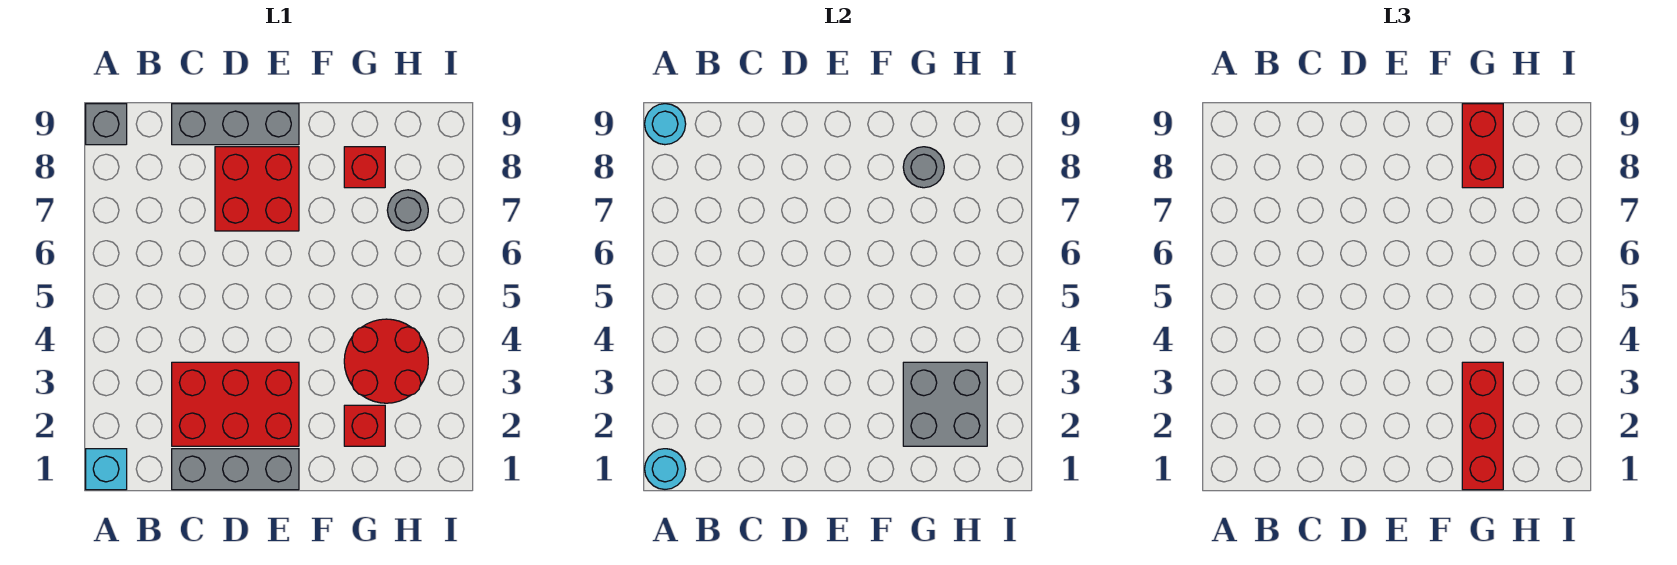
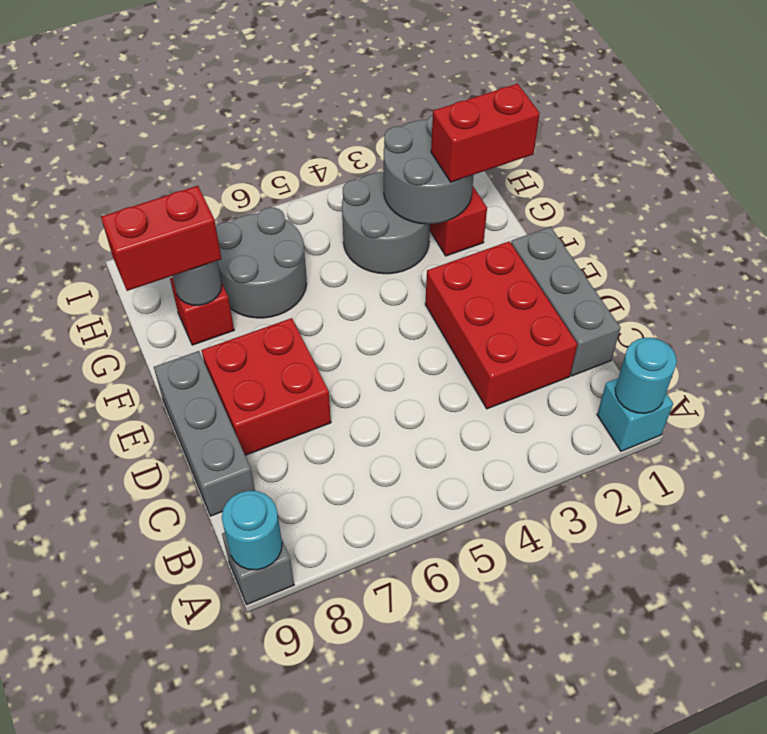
red 1x3 brick [1462,362,1503,490] -> red 1x2 brick [431,84,540,182]
grey 2x2 brick [903,362,987,446] -> grey 2x2 round brick [384,115,474,224]
red 2x2 round brick [344,319,428,403] -> grey 2x2 round brick [342,172,430,274]
grey 1x1 round brick [387,190,428,231] -> grey 2x2 round brick [216,207,307,318]

